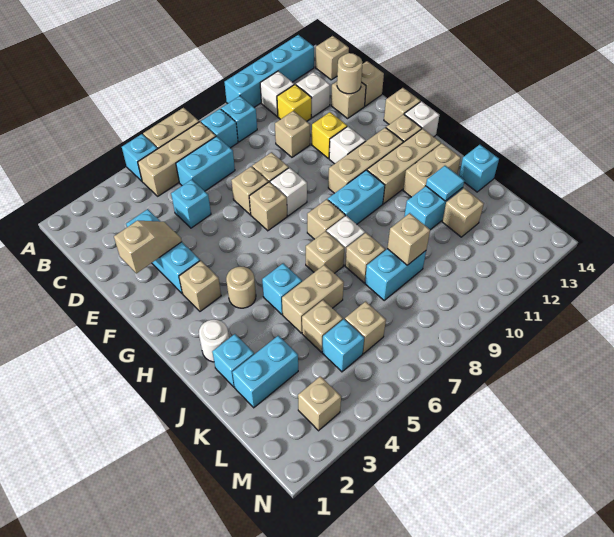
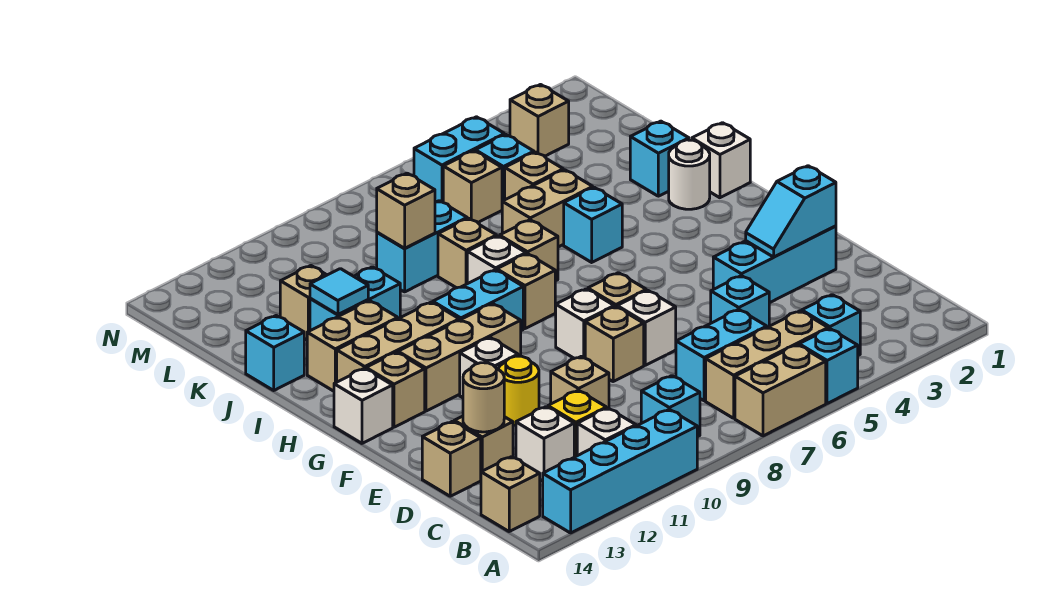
cyan 1x1 brick [201,109,238,148] -> cyan 1x1 brick moved to [802,295,860,355]
cyan 1x3 brick [126,209,200,293] -> cyan 1x3 brick turned to [713,226,836,303]
tan 1x2 slope [114,221,182,273] -> cyan 1x2 slope [746,166,836,257]
tan 1x1 brick [231,167,268,215] -> white 1x1 brick [617,290,676,365]
yellow 1x1 brick [312,112,347,159] -> yellow 1x1 round brick [498,356,539,425]
tan 1x1 brick [384,88,420,124] -> none
tan 1x1 brick [179,261,221,311] -> none
tan 1x1 round brick [226,267,256,308] -> none
none -> white 1x1 brick [692,123,750,198]
cyan 1x2 brick [232,336,298,408] -> cyan 1x2 brick moved to [414,117,504,202]

